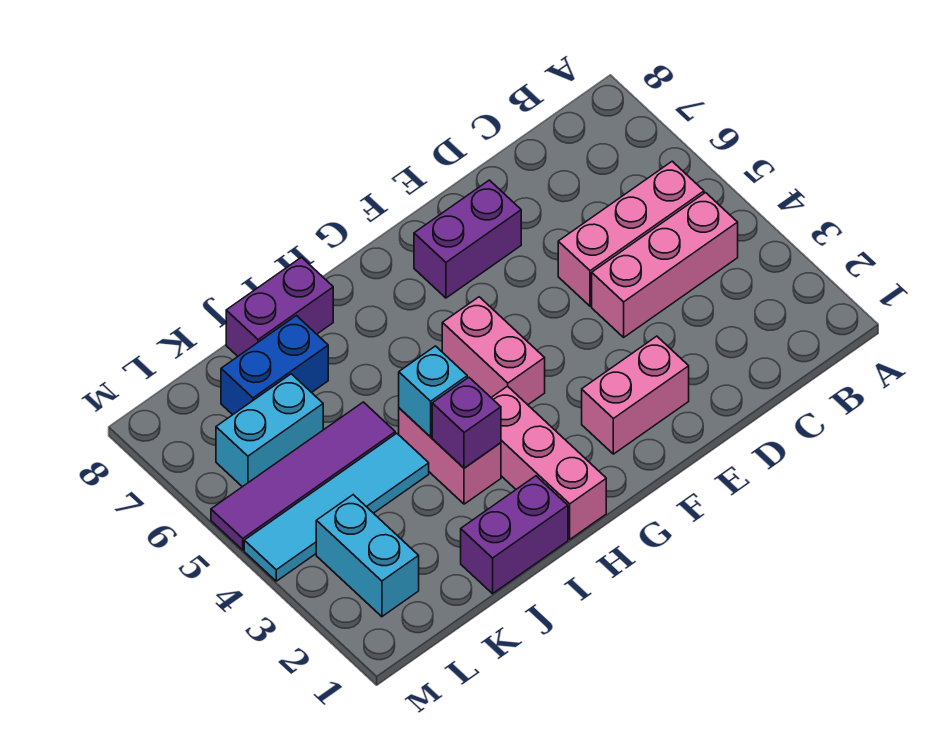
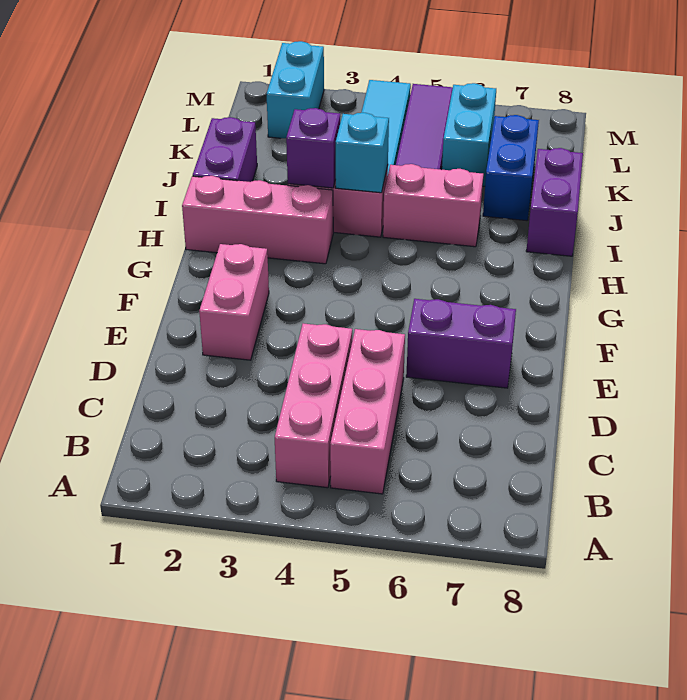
purple 1x2 brick [414,180,521,298] -> purple 1x2 brick turned to [406,299,516,388]
pink 1x2 brick [442,297,545,405] -> pink 1x2 brick moved to [383,164,483,247]
cyan 1x2 brick [316,495,419,617] -> cyan 1x2 brick turned to [267,41,324,138]

